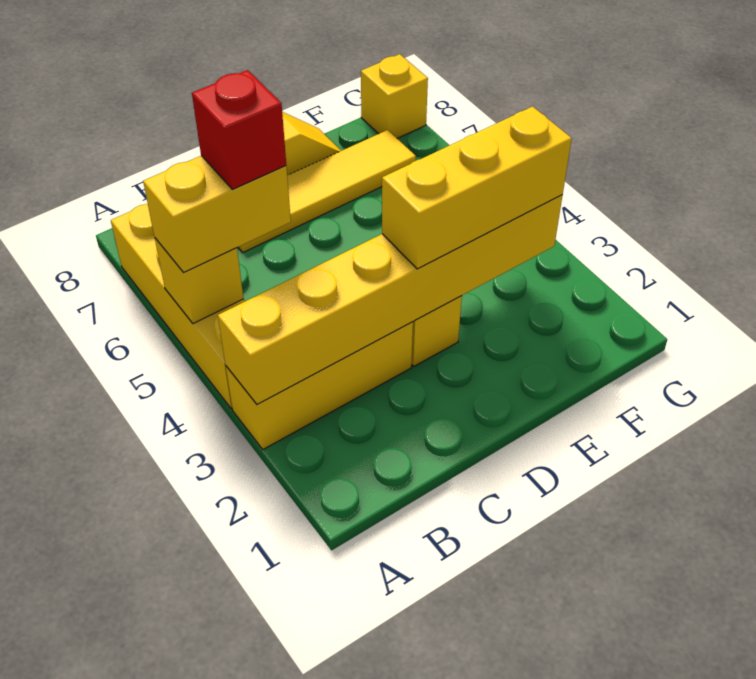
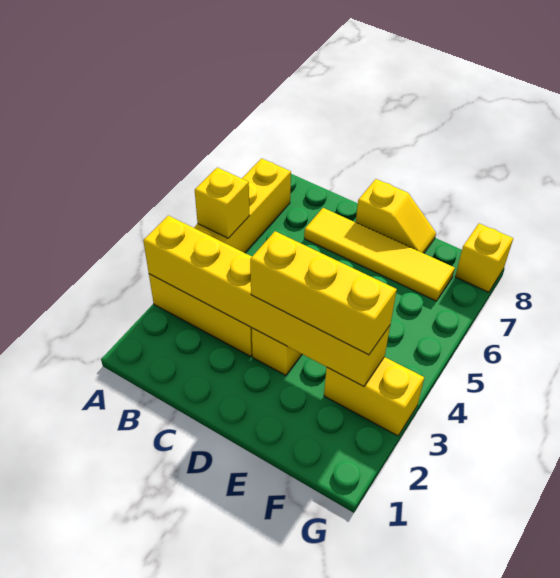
yellow 1x2 brick [143,156,291,273] -> yellow 1x2 brick moved to [324,357,424,436]
red 1x1 brick [192,70,286,189] -> none

